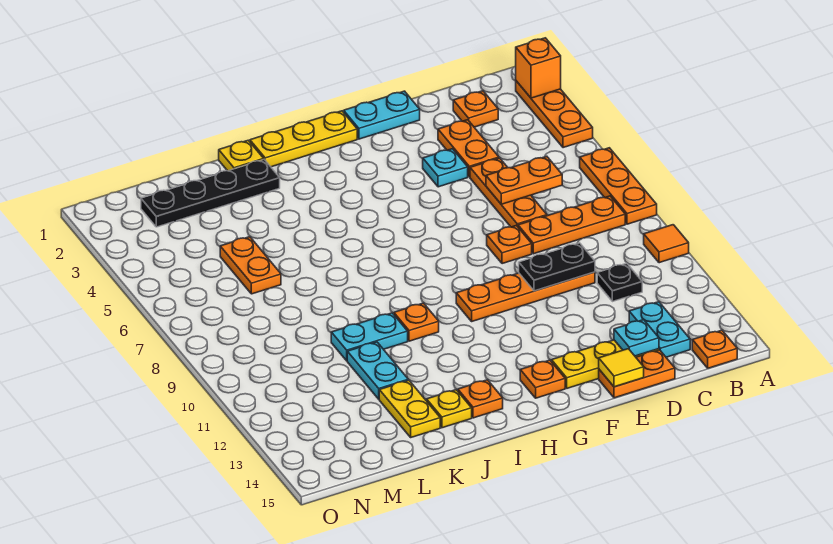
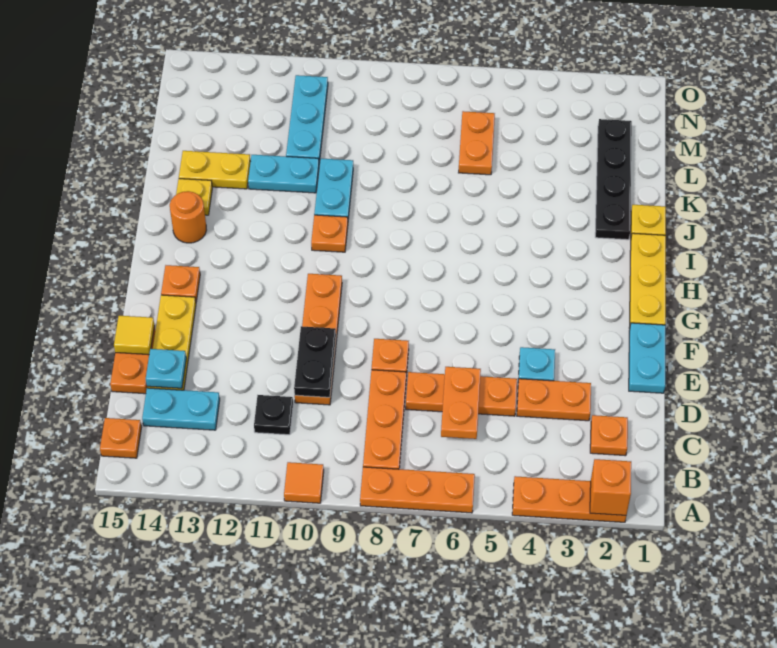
orange 1x1 plate [458,380,503,418] -> orange 1x1 round brick [170,191,206,243]
orange 1x2 plate [220,237,281,294] -> orange 1x2 plate turned to [459,111,495,175]
none -> cyan 1x3 plate [286,75,328,163]

